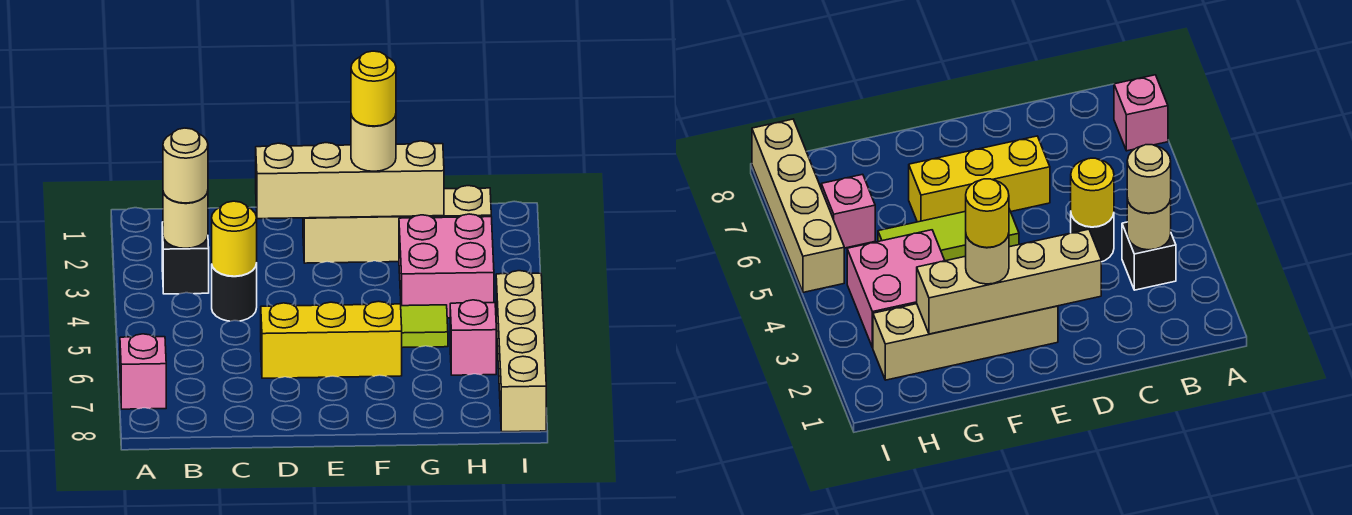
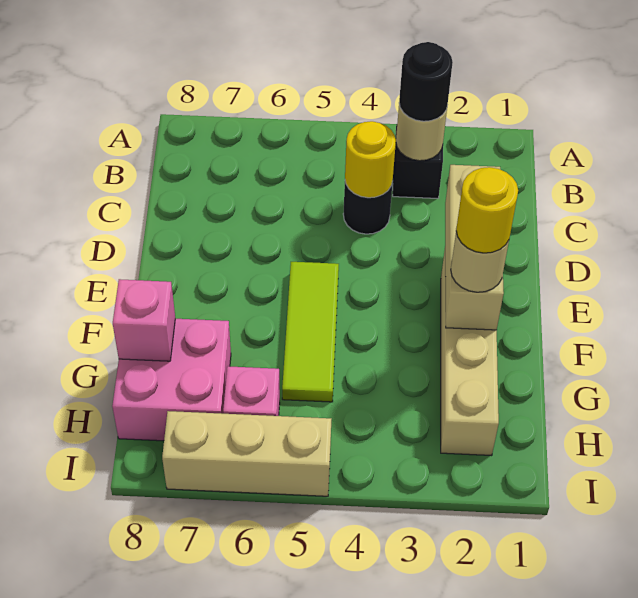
pink 1x1 brick [120,334,166,409] -> pink 1x1 brick moved to [113,279,175,361]
tan 1x1 round brick [163,128,208,203] -> black 1x1 round brick [399,42,453,121]
tan 1x4 brick [256,141,444,219] -> tan 1x3 brick [445,165,504,330]
yellow 1x3 brick [261,301,402,378] -> none
pink 2x2 brick [399,214,494,318] -> pink 2x2 brick moved to [112,319,231,441]
tan 1x4 brick [496,271,546,432] -> tan 1x3 brick [162,411,331,496]

